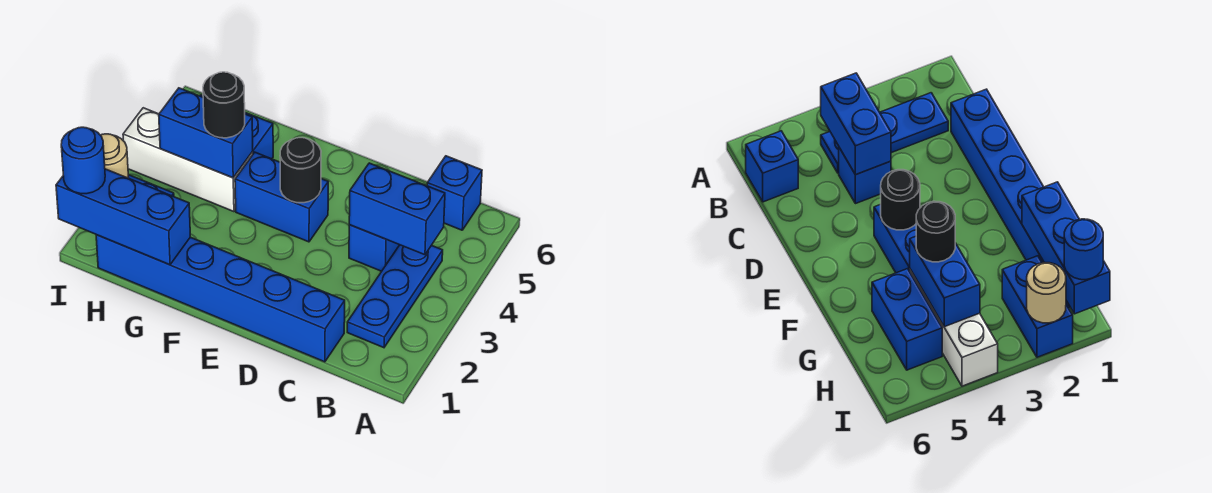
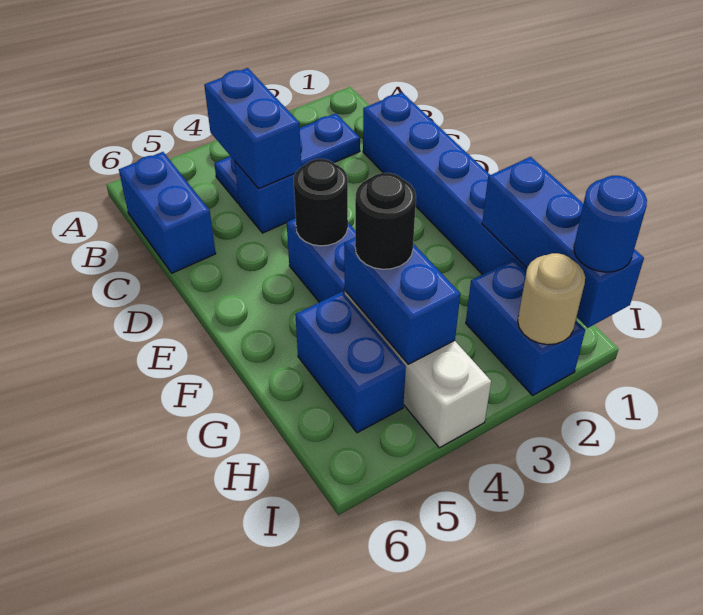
blue 1x1 brick [427,156,482,230] -> blue 1x2 brick [119,152,216,273]

